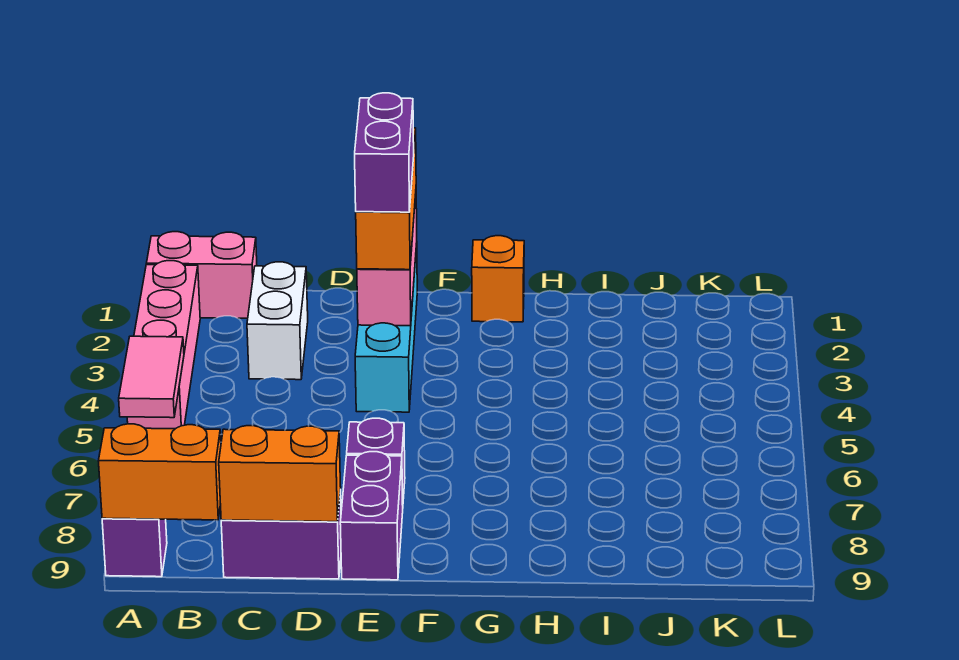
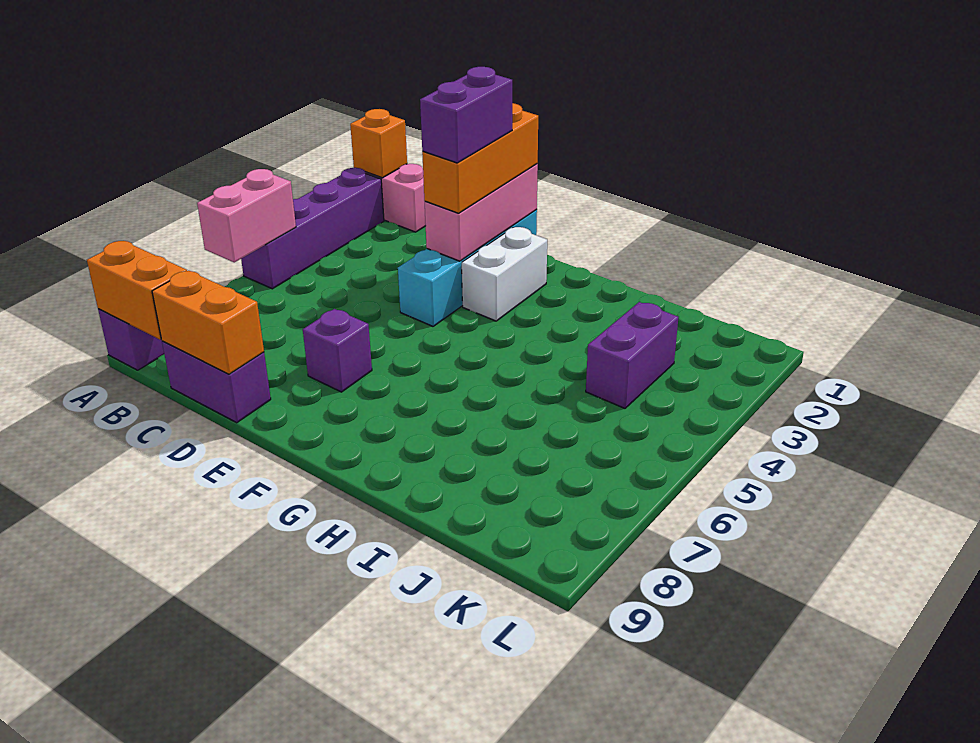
pink 1x4 brick [127,261,200,429] -> purple 1x4 brick [241,168,384,289]
pink 1x2 tile [119,336,184,418] -> pink 1x2 brick [197,169,296,262]
white 1x2 brick [247,262,308,380] -> white 1x2 brick moved to [462,227,547,321]
purple 1x2 brick [340,452,403,580] -> purple 1x2 brick moved to [586,302,678,408]
orange 1x1 brick [472,236,524,322] -> orange 1x1 brick moved to [350,109,407,178]

